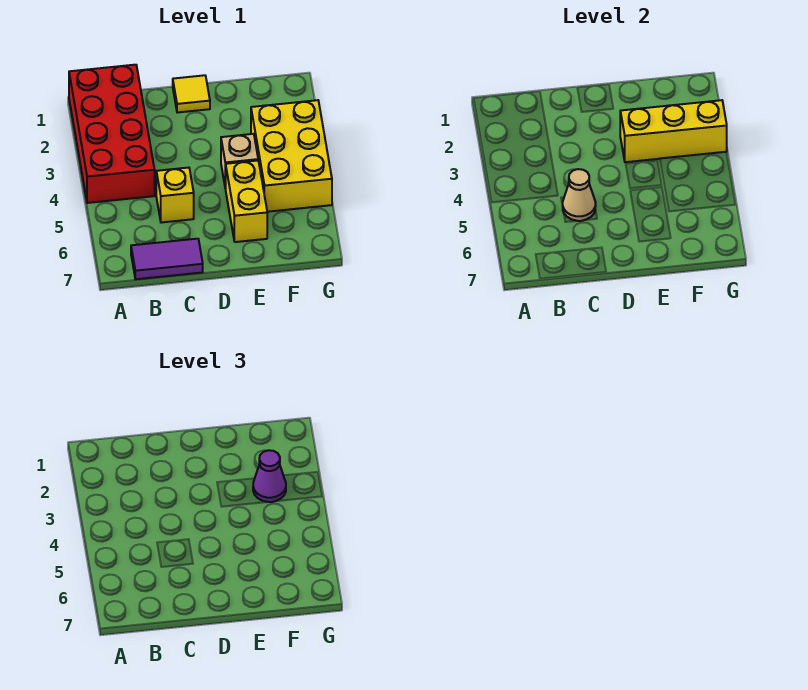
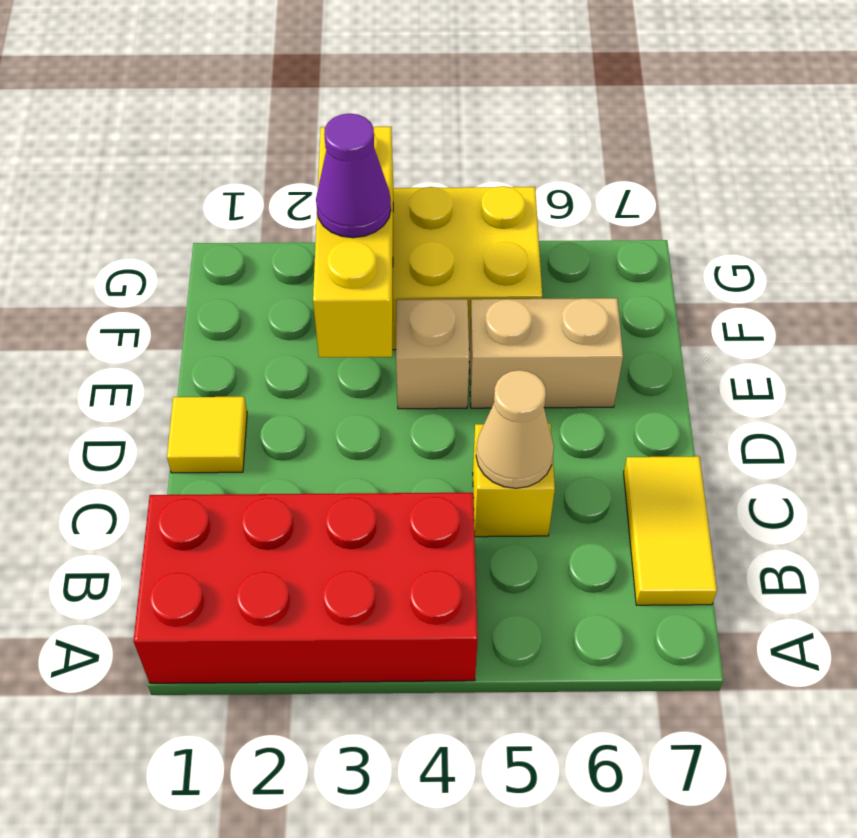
purple 1x2 tile [131,239,203,279] -> yellow 1x2 tile [624,456,717,605]
yellow 1x2 brick [226,161,267,242] -> tan 1x2 brick [469,298,623,408]

